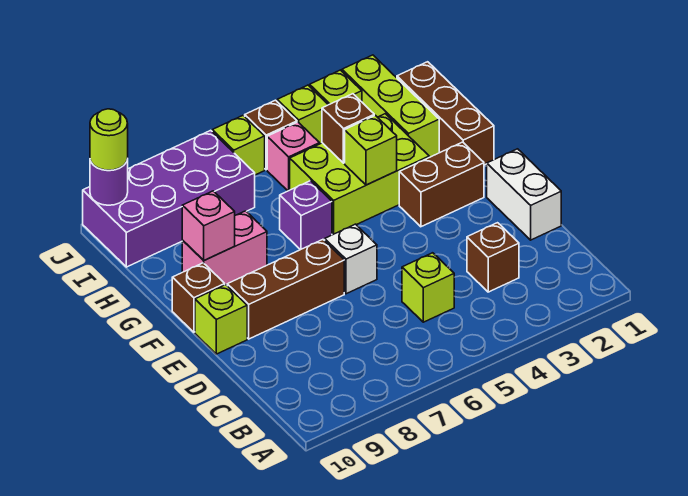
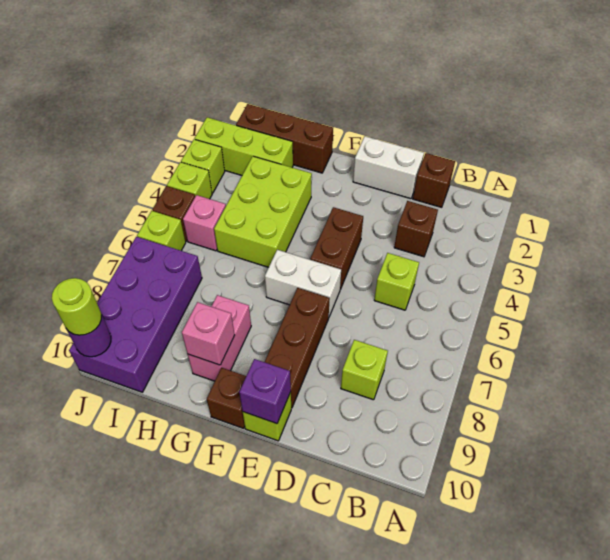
white 1x1 brick [325,224,377,294] -> white 1x2 brick [265,250,341,317]
brown 1x2 brick [399,142,484,227] -> brown 1x2 brick moved to [310,207,363,289]
lime 1x1 brick [345,115,397,185] -> lime 1x1 brick moved to [341,340,388,400]
purple 1x1 brick [280,181,332,250] -> purple 1x1 brick moved to [239,359,291,424]
brown 1x1 brick [322,94,374,163] -> brown 1x1 brick moved to [413,153,455,207]

